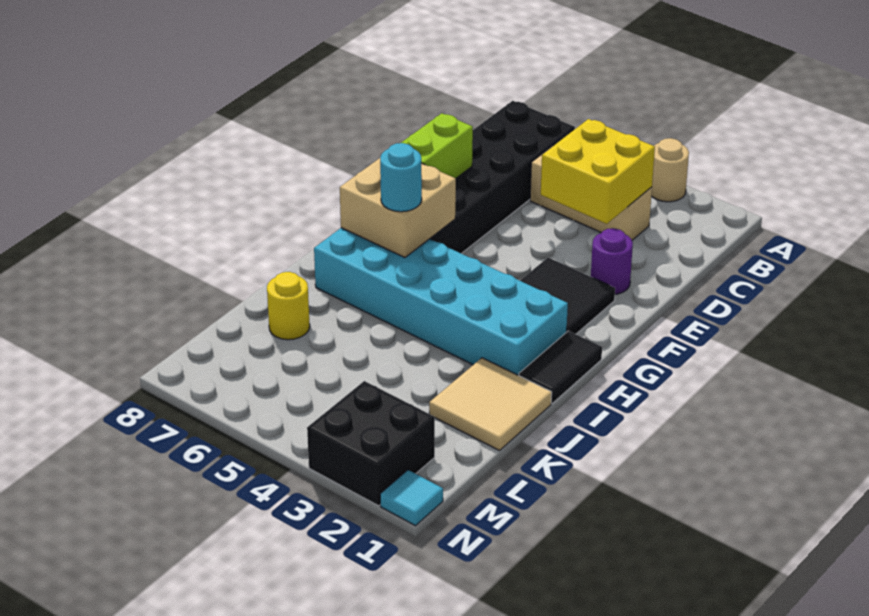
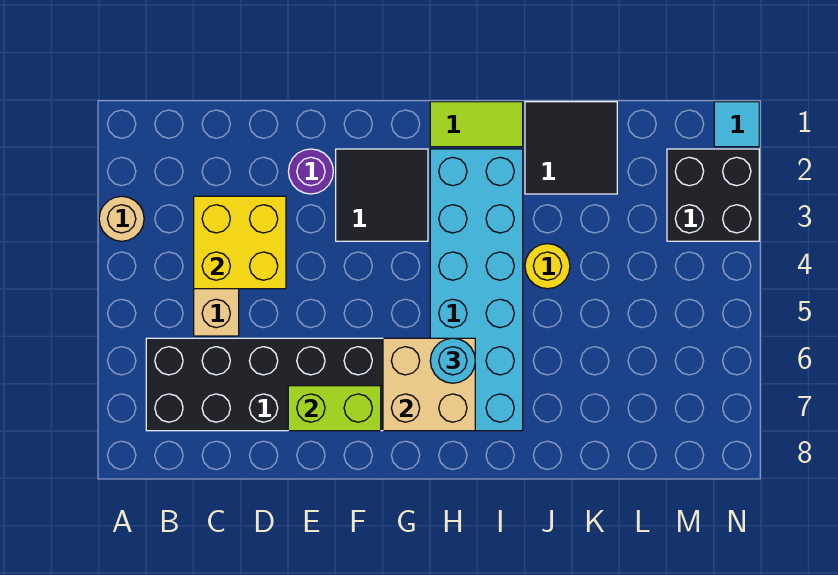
black 1x2 tile [519,331,602,403] -> lime 1x2 tile [430,102,523,147]
tan 2x2 tile [429,358,552,451] -> black 2x2 tile [525,102,617,194]
yellow 1x1 round brick [267,272,310,340] -> yellow 1x1 round brick moved to [525,244,570,289]

